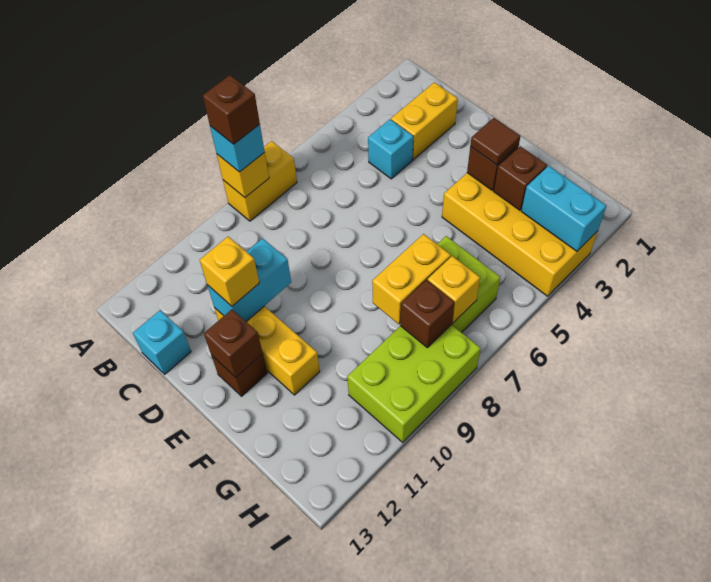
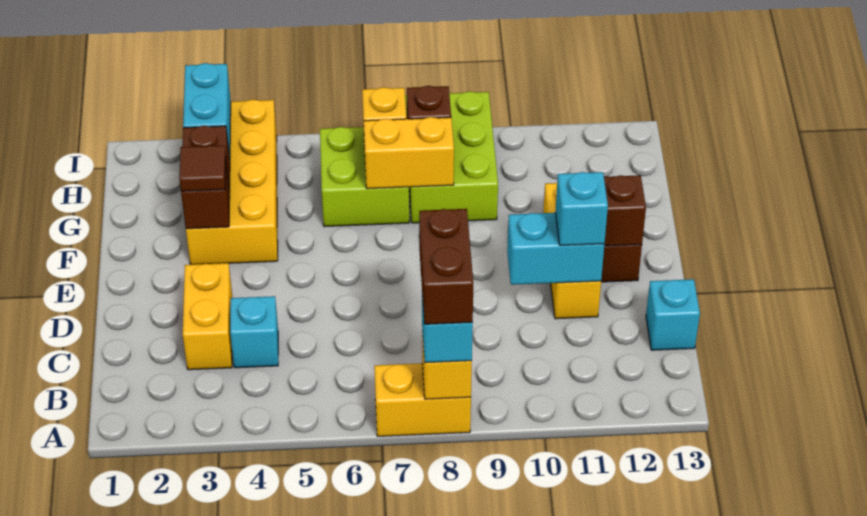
brown 1x1 brick [203,75,260,144] -> brown 1x2 brick [419,209,473,324]
yellow 1x2 brick [391,82,458,160] -> yellow 1x2 brick turned to [183,263,232,370]
yellow 1x1 brick [200,237,259,306] -> cyan 1x1 brick [555,172,608,246]
lime 2x3 brick [347,325,481,442] -> lime 2x3 brick turned to [405,91,498,223]

